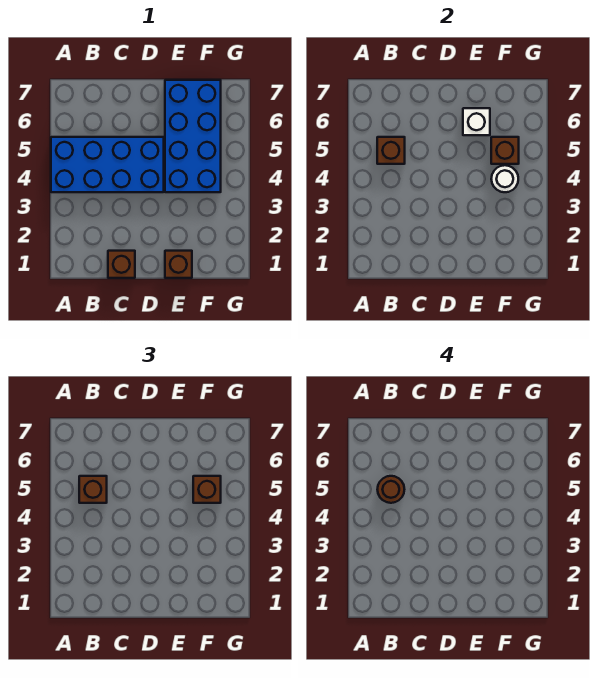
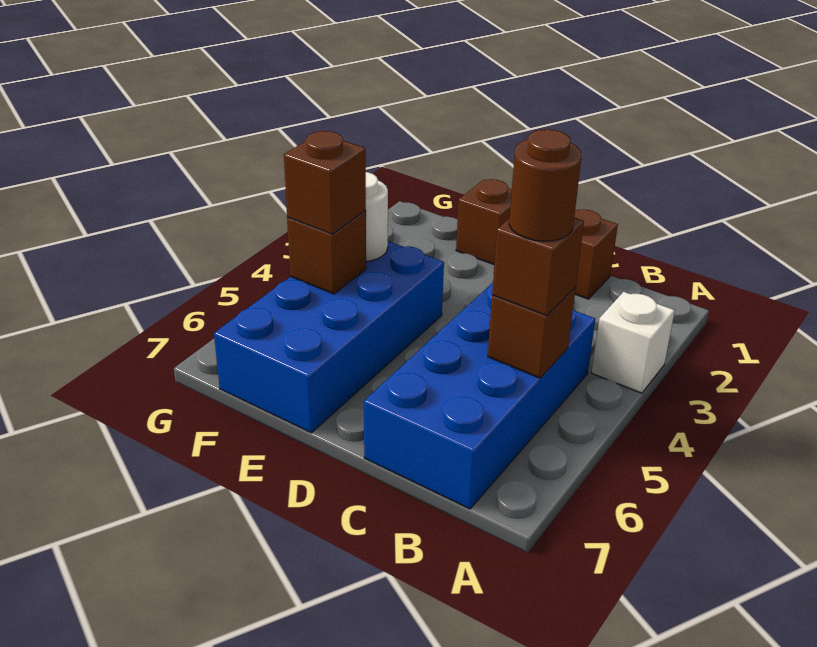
blue 2x4 brick [51,137,164,192] -> blue 2x4 brick turned to [364,283,595,509]
white 1x1 brick [463,108,490,135] -> white 1x1 brick moved to [592,292,675,393]

